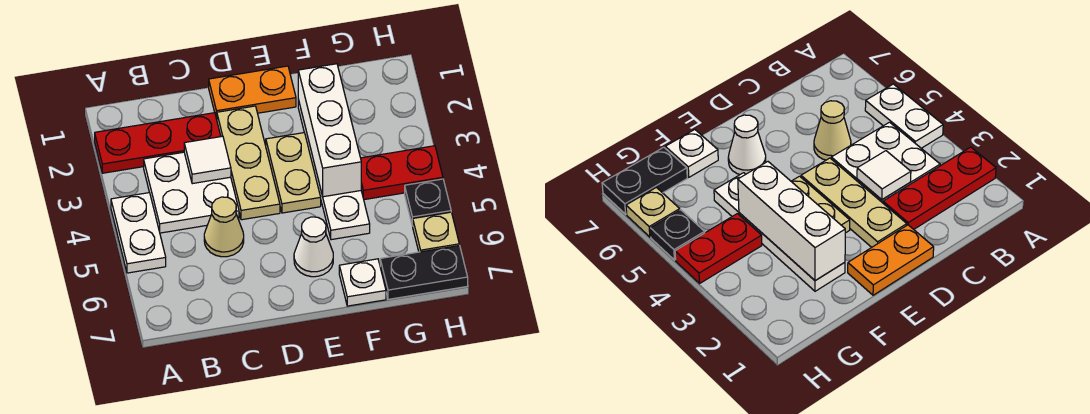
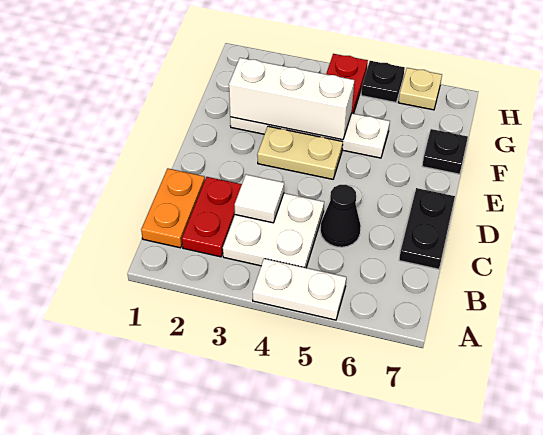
red 1x3 plate [95,113,221,173] -> red 1x2 plate [182,177,242,257]
tan 1x1 cone [204,197,244,257] -> black 1x1 cone [320,185,361,247]
orange 1x2 plate [209,66,296,119] -> orange 1x2 plate moved to [141,169,205,248]
tan 1x3 plate [217,106,280,220] -> none
white 1x1 cone [294,217,333,277] -> none
white 1x1 plate [339,259,386,306] -> black 1x1 plate [422,129,468,174]
black 1x2 plate [380,245,468,299] -> black 1x2 plate moved to [399,188,455,269]

